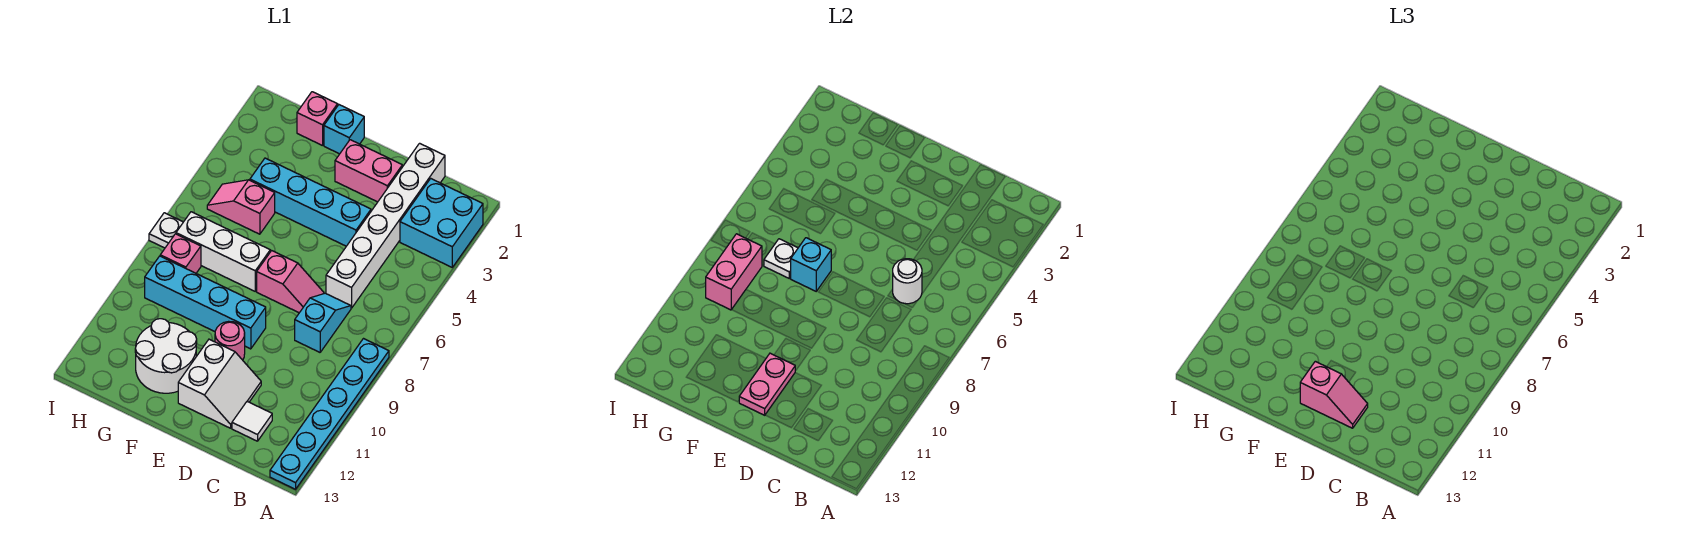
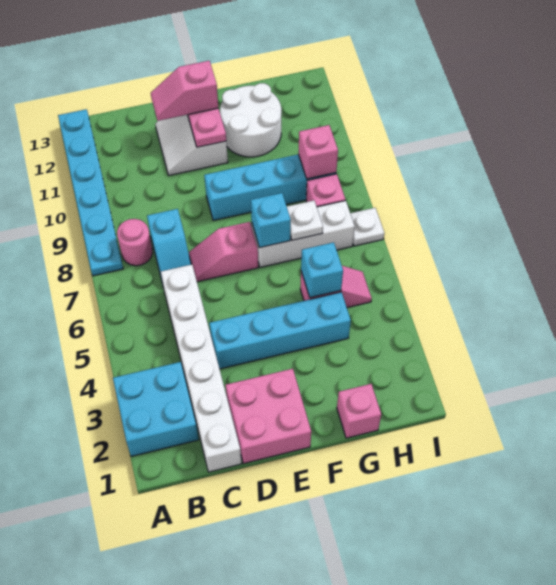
white 1x1 round brick [893,259,922,304] -> none
white 1x1 tile [232,402,272,441] -> none
pink 1x2 brick [335,140,402,202] -> pink 2x2 brick [225,369,311,464]
pink 1x1 round brick [215,321,245,360] -> pink 1x1 round brick moved to [117,219,153,266]
cyan 1x1 brick [324,105,364,154] -> cyan 1x1 brick moved to [301,242,343,298]
pink 1x2 brick [706,234,762,310] -> pink 1x1 brick [298,125,338,179]

